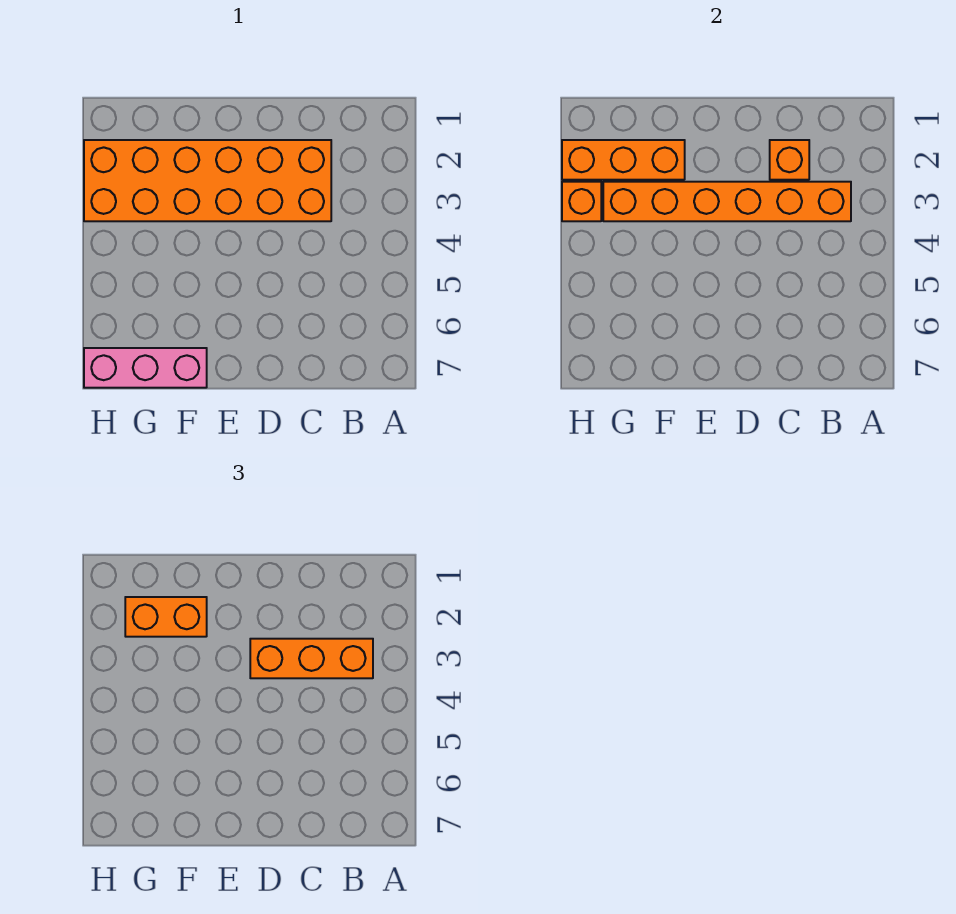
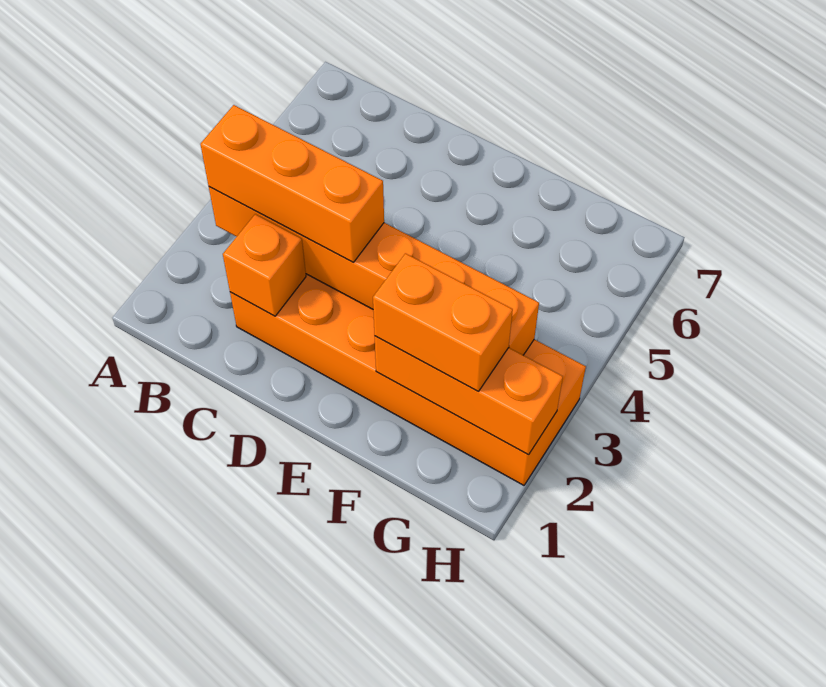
pink 1x3 brick [84,348,207,388] -> none
orange 1x1 brick [562,182,601,221] -> none

